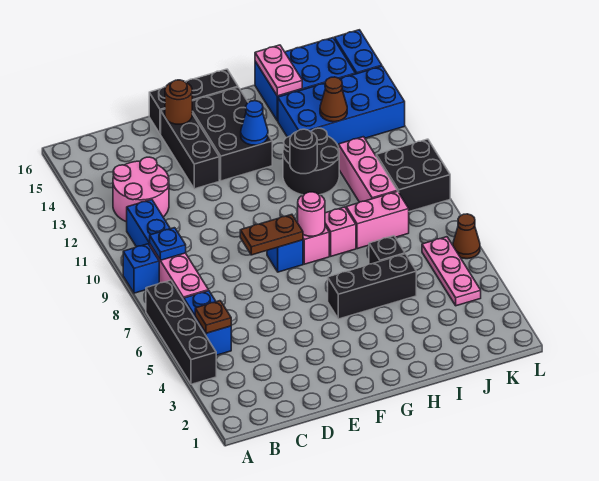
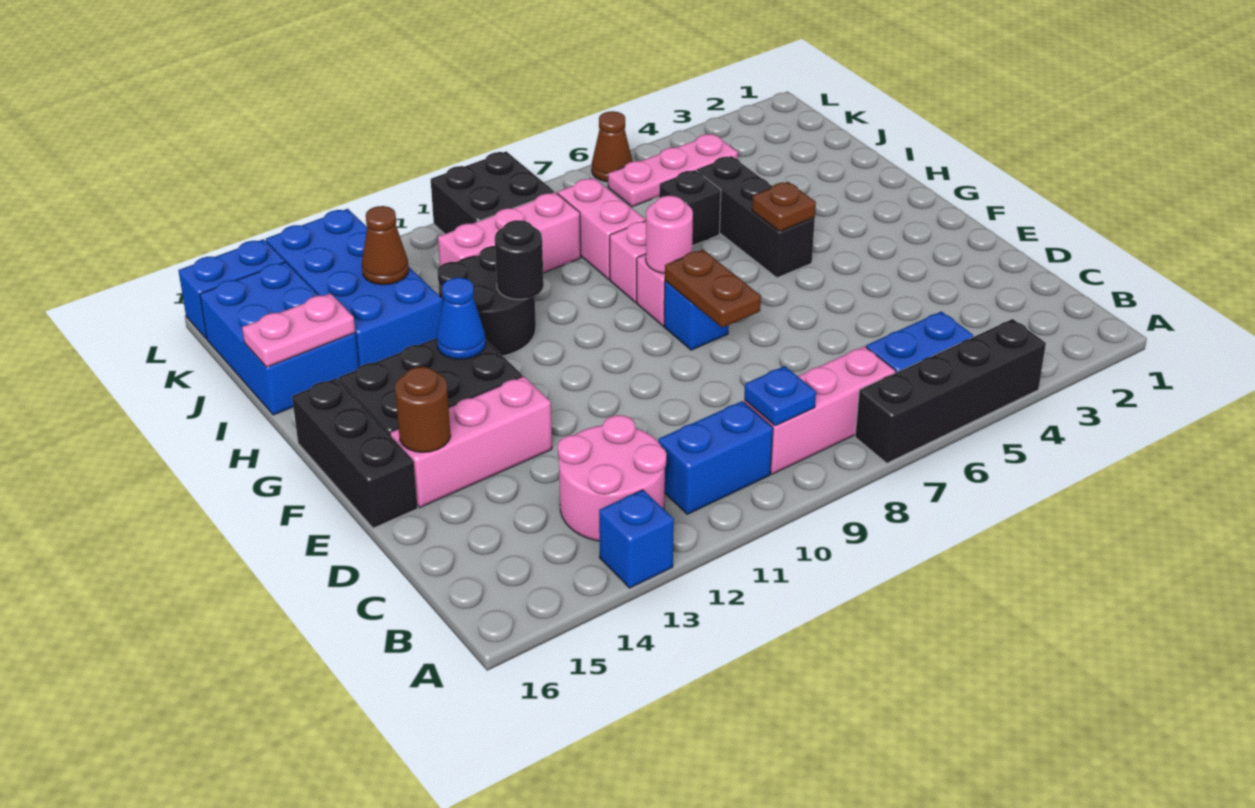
blue 1x1 brick [123,244,159,293] -> blue 1x1 brick moved to [599,490,674,588]
brown 1x1 plate [195,301,231,333] -> brown 1x1 plate moved to [752,182,816,231]
black 1x3 brick [161,109,219,189] -> pink 1x3 brick [390,376,552,507]

